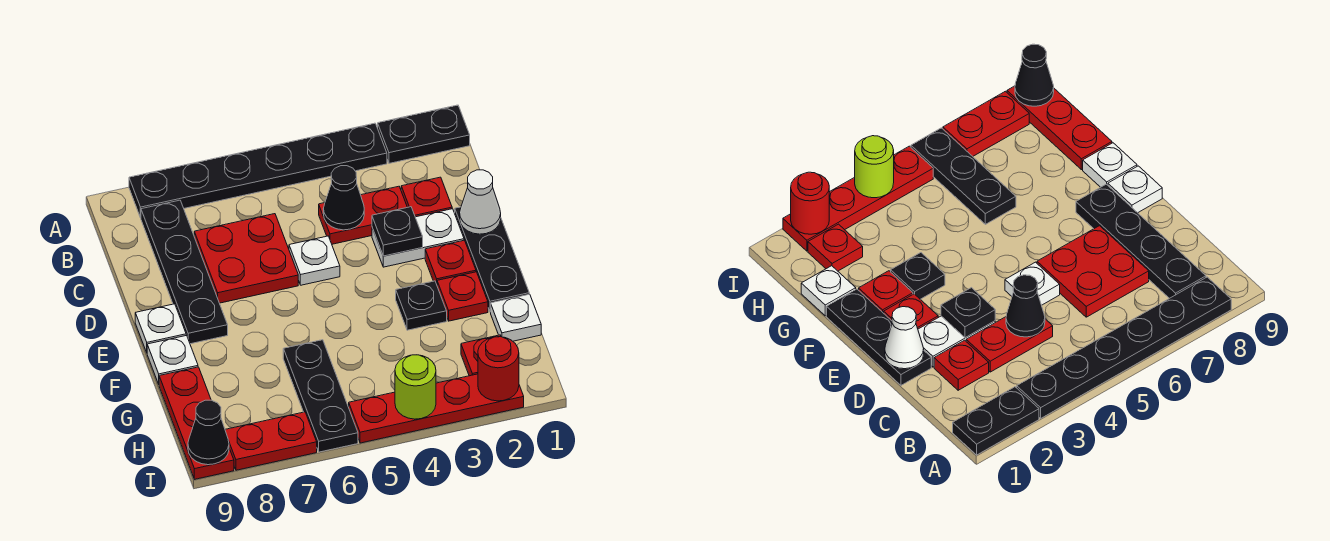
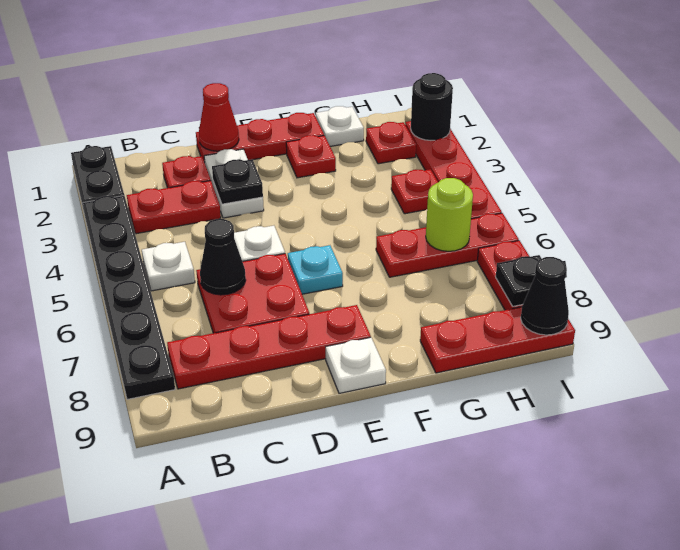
black 1x4 plate [141,200,228,344] -> red 1x4 plate [167,305,371,389]
red 1x2 plate [319,186,407,244] -> red 1x2 plate turned to [127,181,221,234]
black 1x1 cone [323,166,364,230] -> black 1x1 cone moved to [200,219,246,295]
black 1x3 plate [455,207,529,312] -> red 1x3 plate [196,113,324,162]
white 1x1 cone [460,170,501,234] -> red 1x1 cone [199,83,239,151]
red 1x1 plate [425,240,476,284] -> red 1x1 plate moved to [391,169,438,214]
none -> cyan 1x1 plate [288,245,343,294]
black 1x1 plate [396,281,447,330] -> black 1x1 plate moved to [496,255,542,306]
white 1x1 plate [147,335,198,384] -> white 1x1 plate moved to [142,242,195,291]
black 1x3 plate [283,340,358,452] -> red 1x3 plate [376,213,519,277]
red 1x1 round brick [478,337,519,401] -> black 1x1 round brick [411,73,453,140]
lime 1x1 round brick [395,355,436,419] -> lime 1x1 round brick moved to [426,178,473,251]

